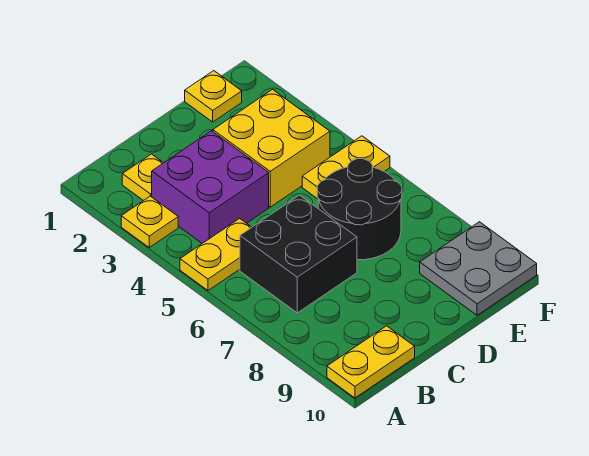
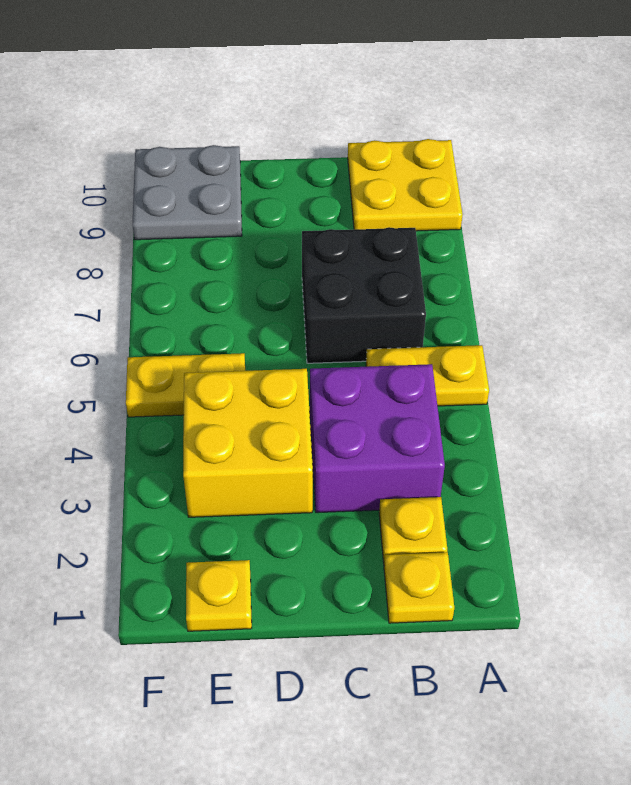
yellow 1x1 plate [121,196,178,247] -> yellow 1x1 plate moved to [384,552,454,623]
yellow 1x2 plate [327,326,415,398] -> yellow 2x2 plate [348,139,463,231]
black 2x2 round brick [317,159,402,260] -> none

